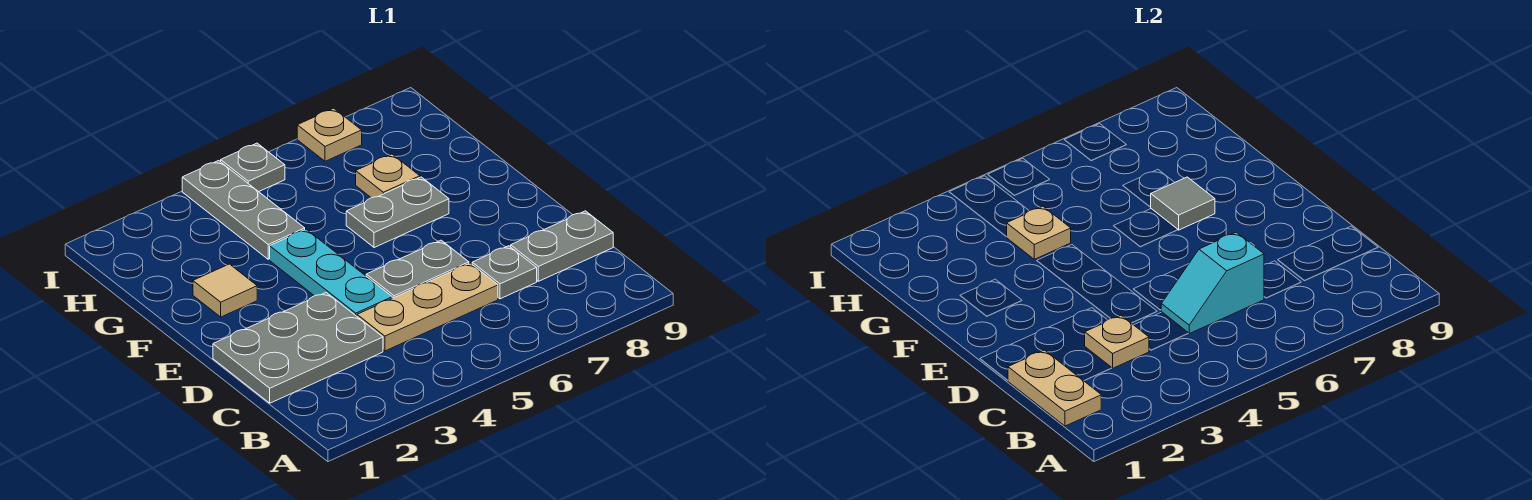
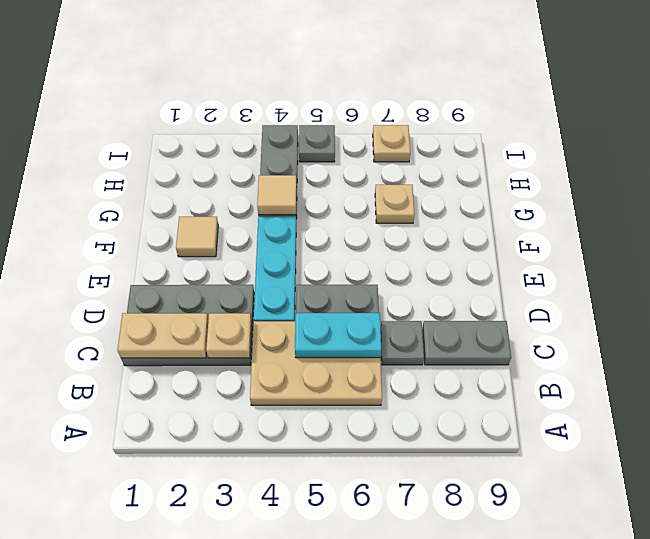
tan 1x2 plate [1008,350,1101,426] -> tan 1x2 plate turned to [117,313,208,358]
tan 1x3 plate [357,263,498,351] -> tan 2x3 plate [250,321,382,405]
cyan 1x2 slope [1161,232,1264,334] -> cyan 1x2 plate [295,313,381,358]
grey 1x2 plate [346,177,449,248] -> none
grey 1x1 tile [1151,177,1215,230] -> none
tan 1x1 plate [1007,206,1071,259] -> tan 1x1 tile [257,175,297,215]

